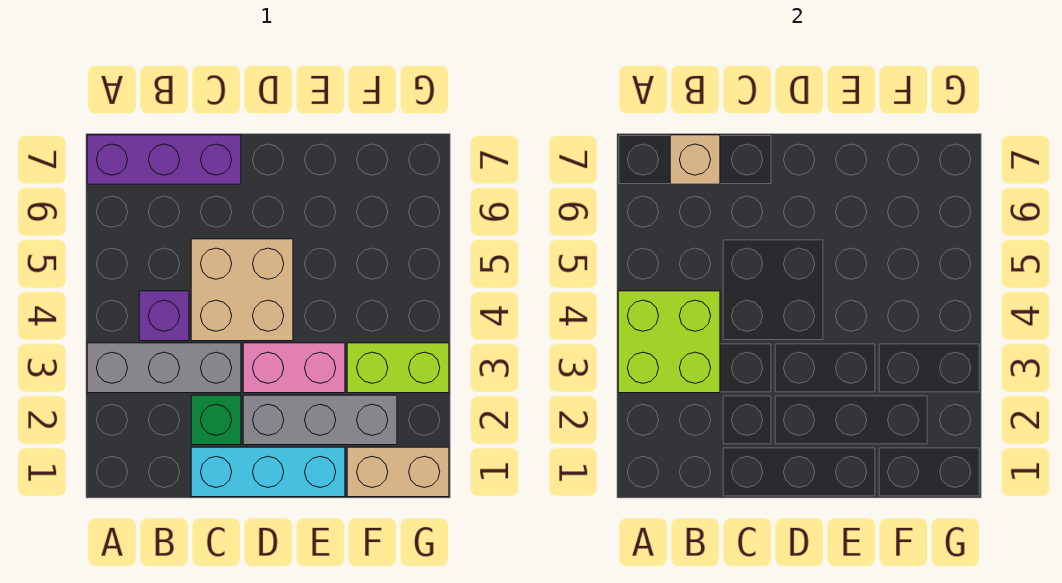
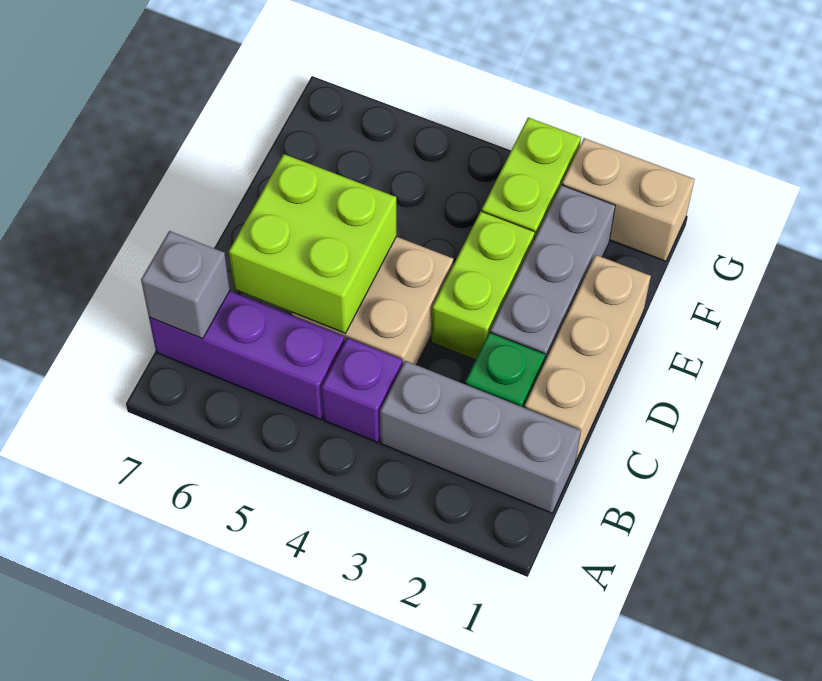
grey 1x3 brick [87,343,241,393] -> grey 1x3 brick turned to [380,361,581,513]
lime 2x2 brick [618,291,720,393] -> lime 2x2 brick moved to [229,154,396,333]
purple 1x3 brick [87,135,241,184] -> purple 1x3 brick turned to [149,291,345,419]
tan 1x1 brick [670,135,720,184] -> grey 1x1 brick [141,231,230,339]
cyan 1x3 brick [191,447,345,497] -> tan 1x3 brick [525,255,651,460]
pink 1x2 brick [243,343,345,393] -> lime 1x2 brick [431,211,535,360]
tan 1x2 brick [347,447,449,497] -> tan 1x2 brick turned to [562,138,695,261]

